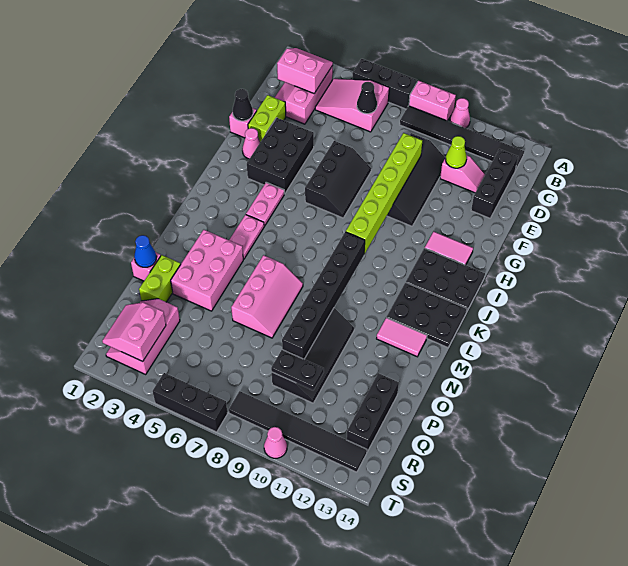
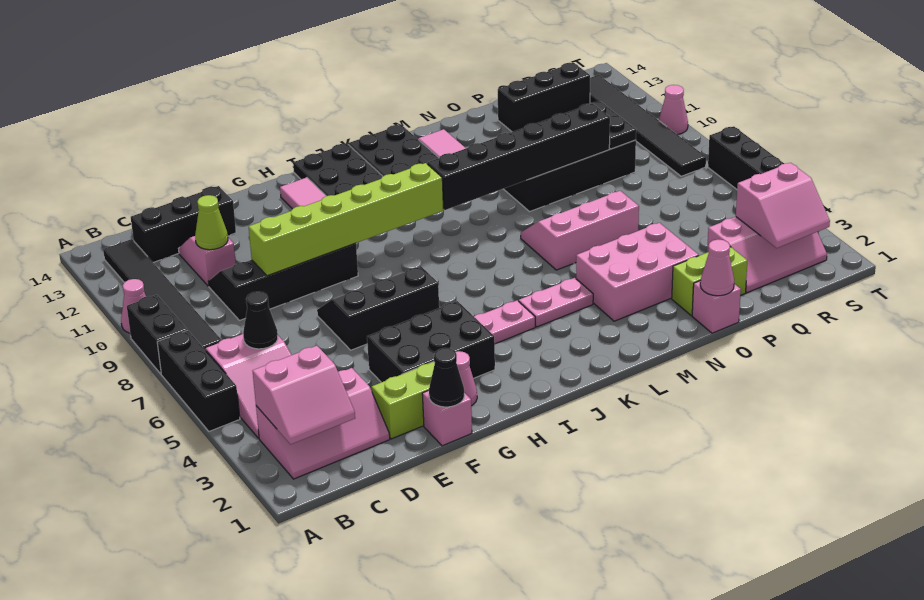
pink 1x2 brick [409,81,456,121] -> black 1x2 brick [127,295,187,374]
pink 2x2 slope [277,48,333,93] -> pink 2x2 slope turned to [253,346,355,444]
blue 1x1 cone [134,235,156,267] -> pink 1x1 cone [700,239,734,296]

